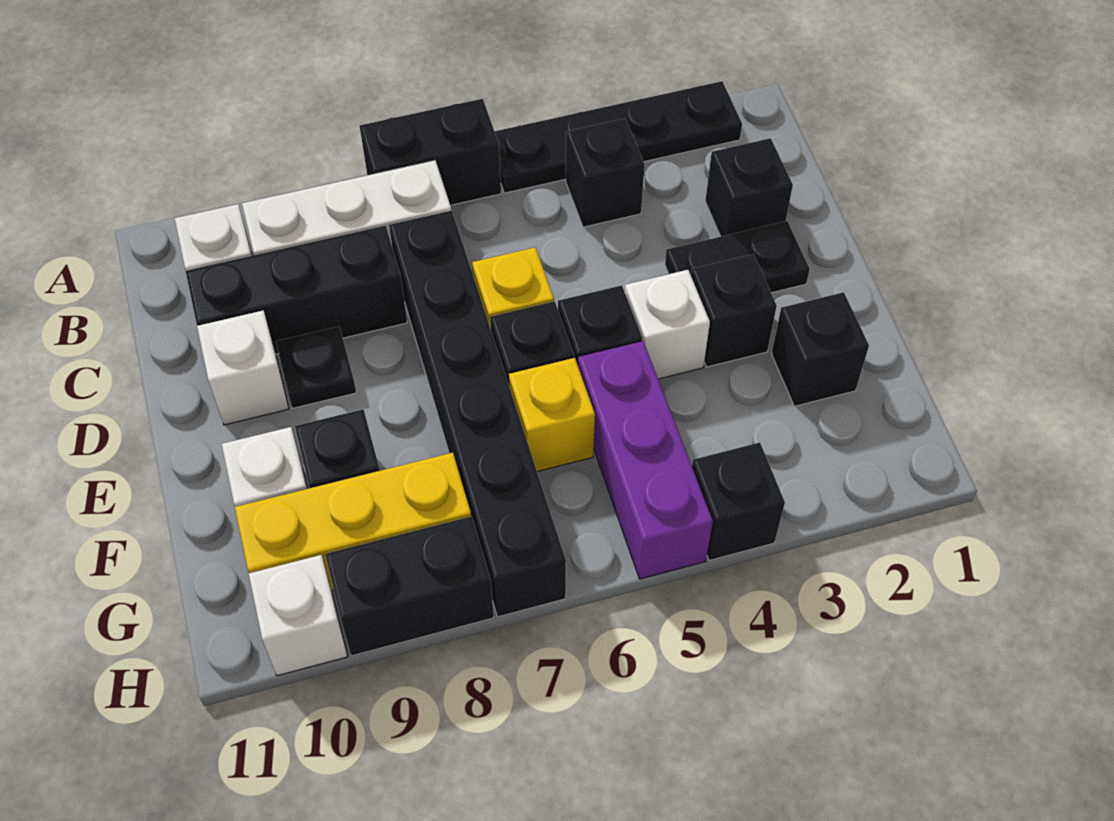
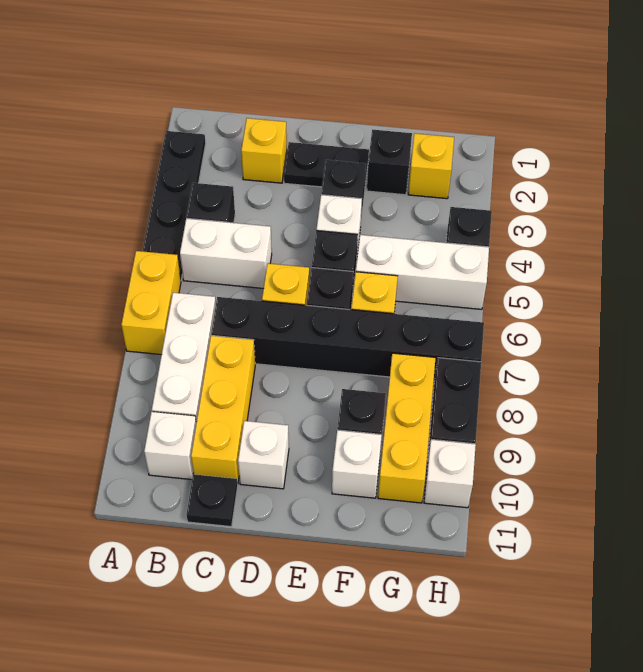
black 1x2 brick [360,99,501,205] -> yellow 1x2 brick [121,251,181,355]
none -> white 1x2 brick [180,218,272,289]
black 1x1 brick [705,138,793,237] -> yellow 1x1 brick [241,118,287,183]
black 1x3 brick [186,226,407,354] -> yellow 1x3 brick [191,336,255,484]
black 1x2 plate [665,221,810,293] -> black 1x2 plate turned to [284,142,369,187]
black 1x1 plate [276,326,356,408] -> black 1x1 plate moved to [187,474,238,527]
purple 1x3 brick [578,341,713,579] -> white 1x3 brick [356,235,489,309]
none -> yellow 1x1 brick [408,133,454,199]

